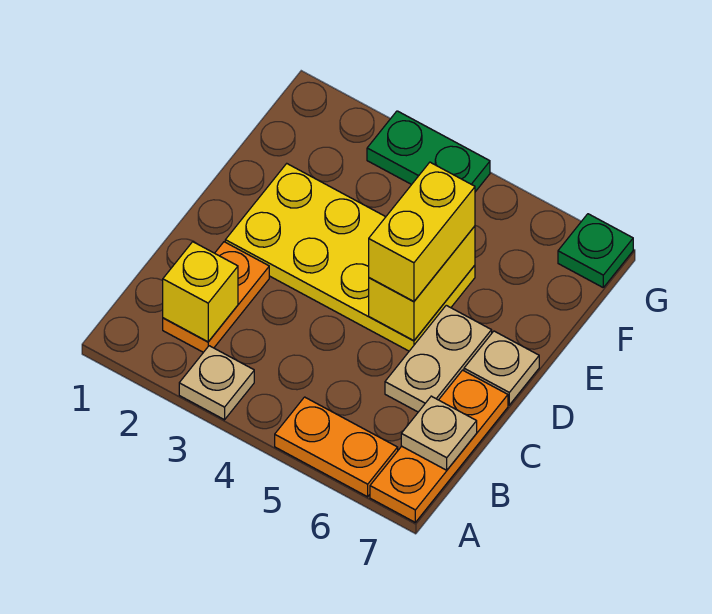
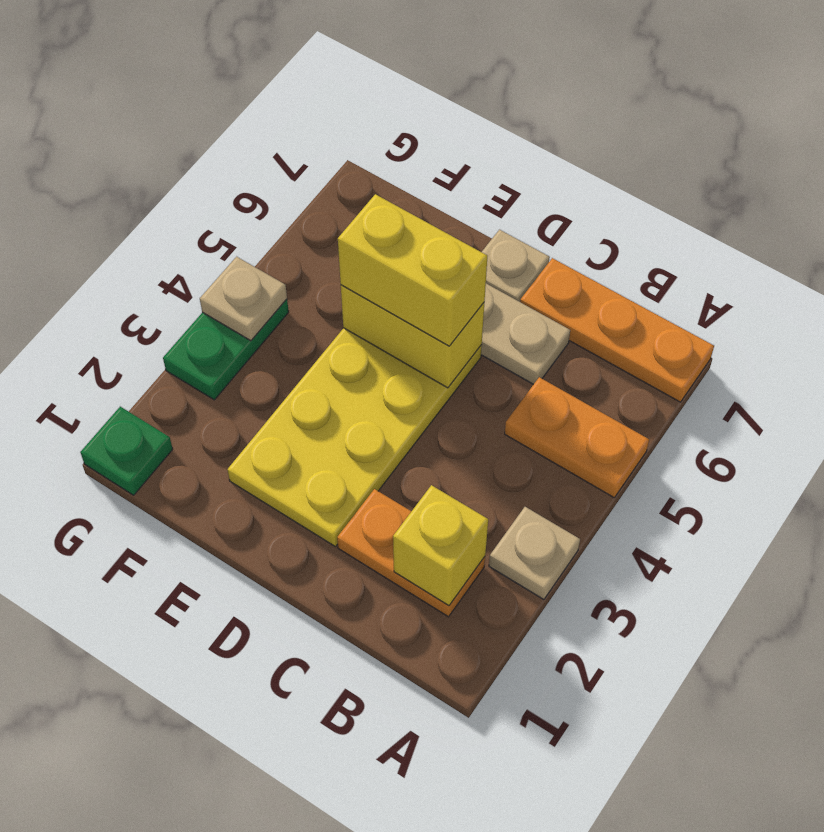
orange 1x2 plate [275,397,398,497] -> orange 1x2 plate turned to [505,377,649,498]
tan 1x1 plate [401,396,477,470] -> tan 1x1 plate moved to [200,257,287,341]
green 1x1 plate [558,214,633,287] -> green 1x1 plate moved to [80,407,173,495]

